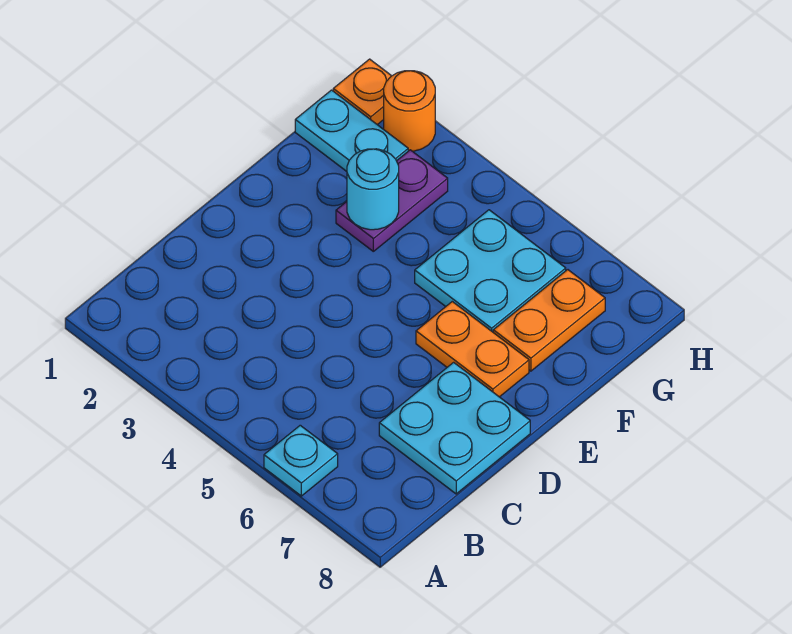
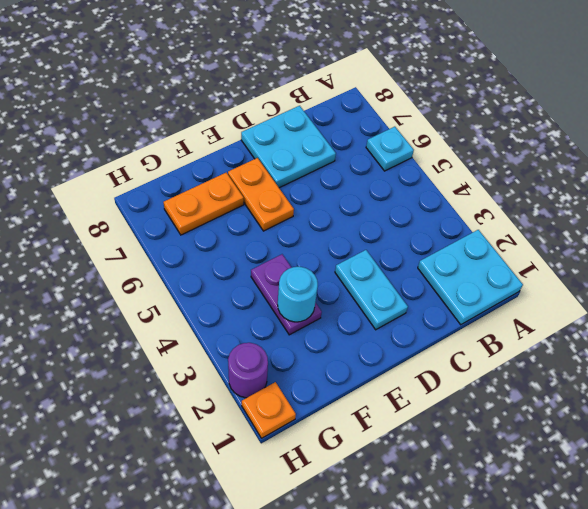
purple 1x2 plate [336,150,448,251] -> purple 1x2 plate turned to [251,254,322,335]
cyan 2x2 plate [415,210,566,332] -> cyan 2x2 plate moved to [418,230,523,325]
cyan 1x2 plate [295,90,408,171] -> cyan 1x2 plate moved to [335,250,408,330]
orange 1x1 round brick [384,71,435,151] -> purple 1x1 round brick [228,343,268,398]

